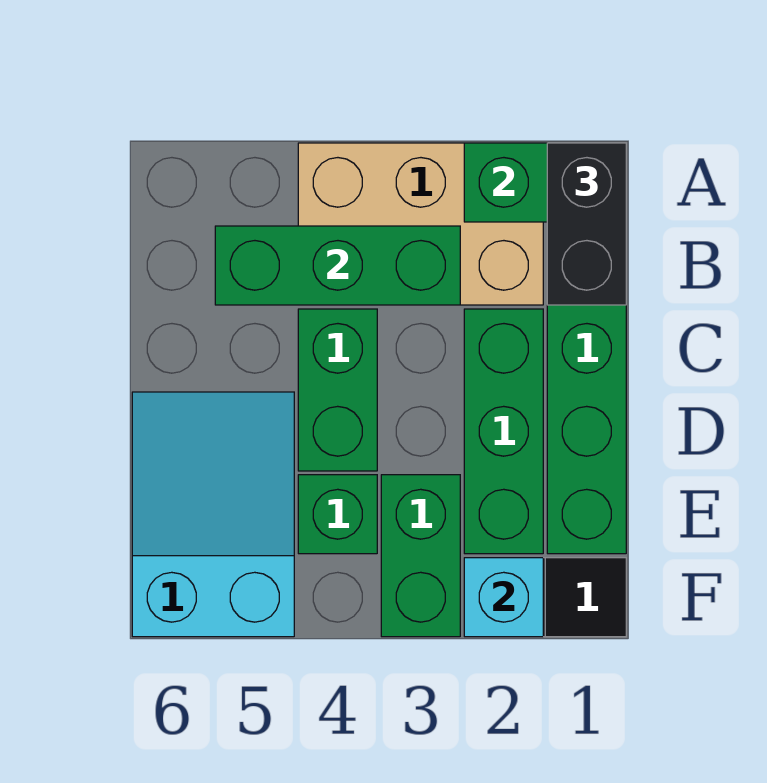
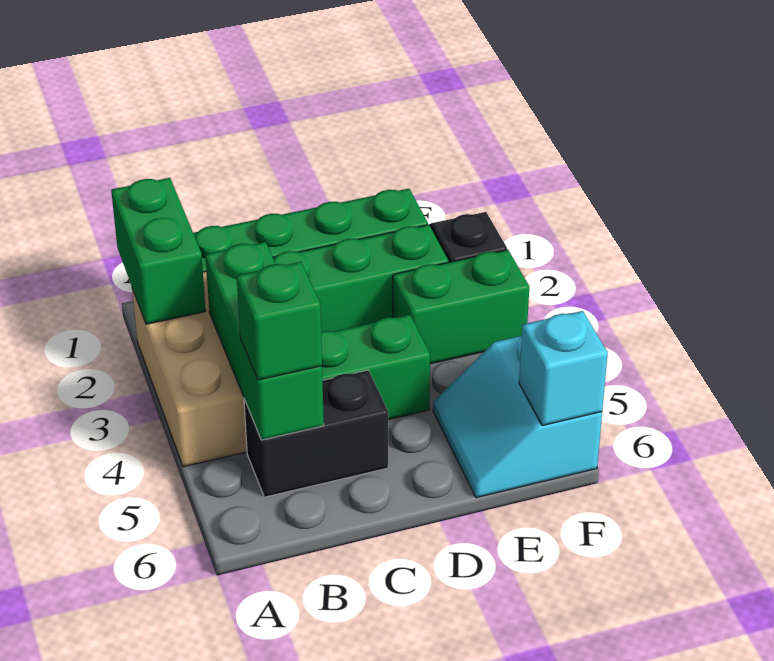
black 1x2 brick [547,143,626,305] -> black 1x2 brick moved to [244,370,388,497]
cyan 2x3 slope [132,392,294,637] -> cyan 2x2 slope [433,336,602,498]
green 1x1 brick [298,475,377,554] -> green 1x1 brick moved to [237,262,322,380]
cyan 1x1 brick [464,558,543,637] -> cyan 1x1 brick moved to [519,311,608,426]

